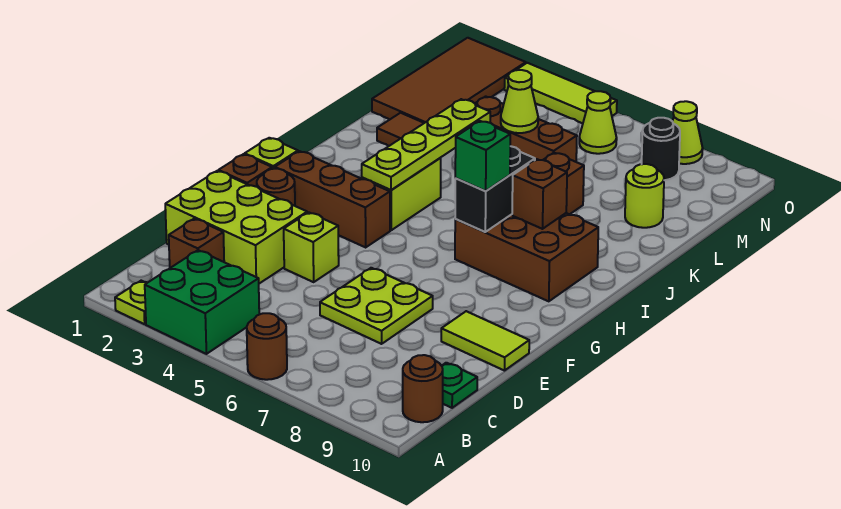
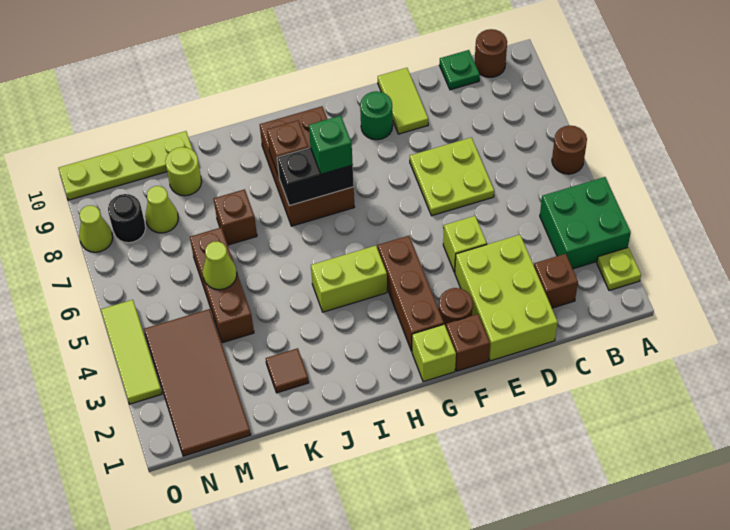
none -> green 1x1 round brick [360,91,393,140]
lime 1x4 plate [362,99,490,190] -> lime 1x4 plate moved to [58,131,193,200]
brown 2x4 tile [372,38,526,123] -> brown 2x4 tile turned to [144,309,251,456]
lime 1x1 cone [579,91,617,154] -> lime 1x1 cone moved to [145,186,178,233]

